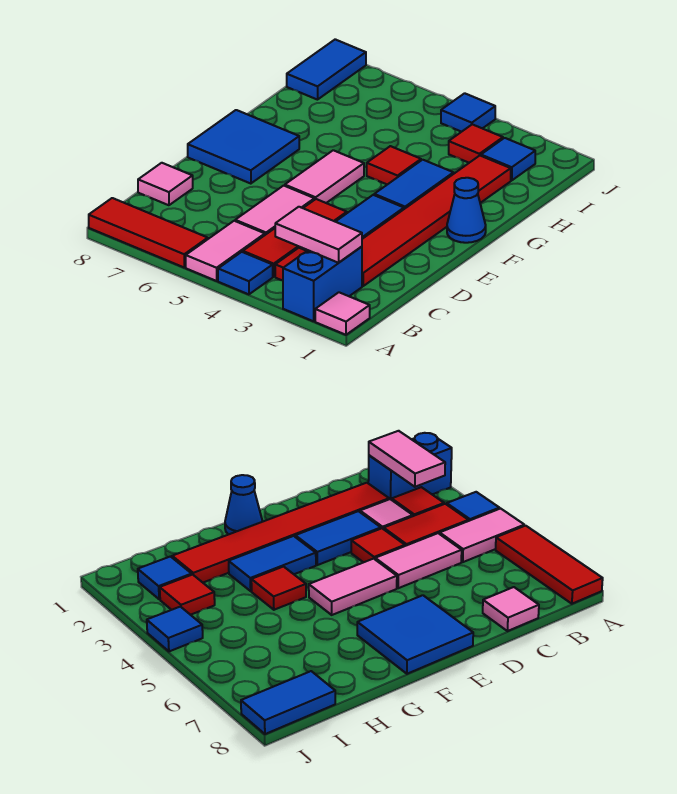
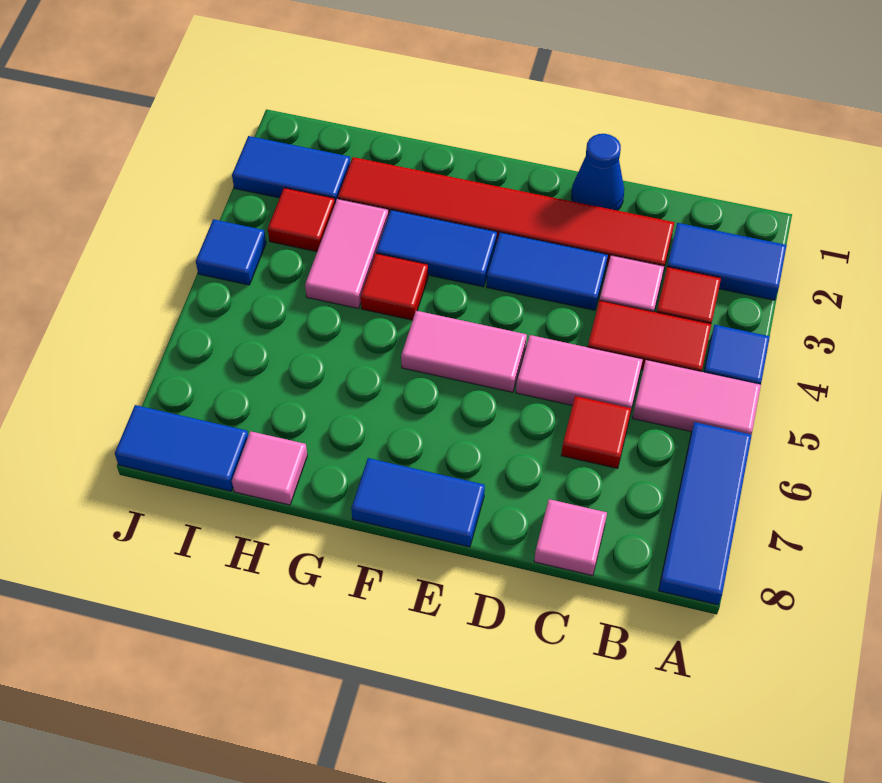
pink 1x1 tile [315,292,370,335] -> pink 1x1 tile moved to [232,431,307,505]
blue 1x2 brick [283,247,362,321] -> blue 1x2 tile [667,223,787,300]
red 1x3 tile [89,198,208,267] -> blue 1x3 tile [659,422,752,605]
pink 1x2 tile [275,207,362,263] -> pink 1x2 tile moved to [305,199,388,309]
red 1x1 tile [304,199,347,222] -> red 1x1 tile moved to [561,396,631,468]
blue 2x2 tile [188,110,299,184] -> blue 1x2 tile [351,458,485,547]
blue 1x1 cone [447,178,486,243] -> blue 1x1 cone moved to [571,134,624,211]
blue 1x1 tile [481,138,535,180] -> blue 1x2 tile [232,136,351,203]

